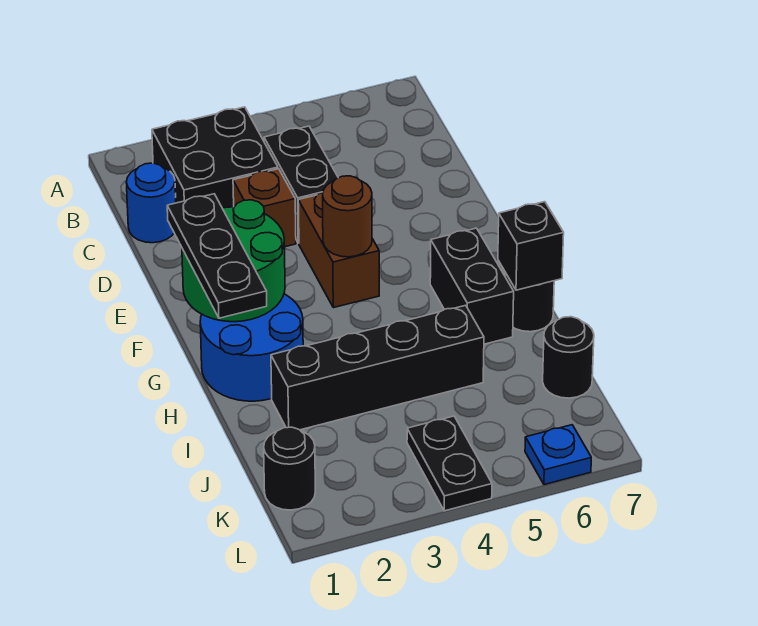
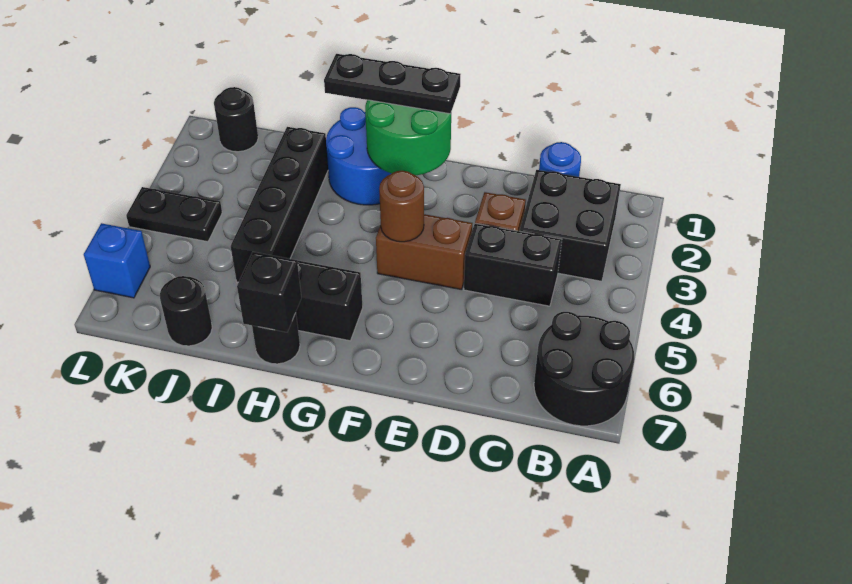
none -> black 2x2 round brick [534,312,634,426]
blue 1x1 plate [525,425,591,485] -> blue 1x1 brick [84,223,150,298]

